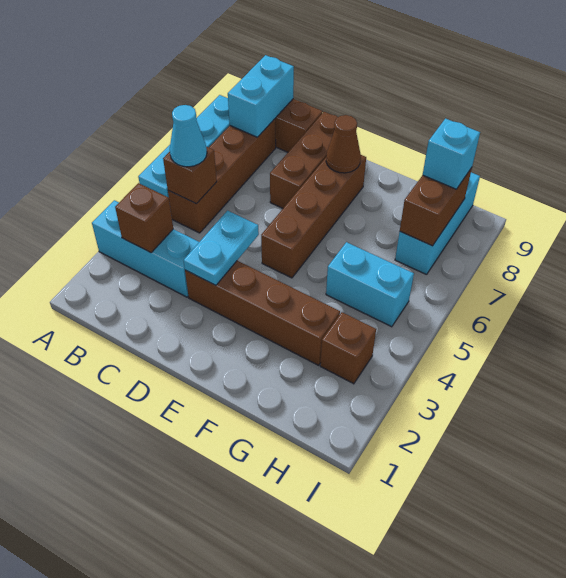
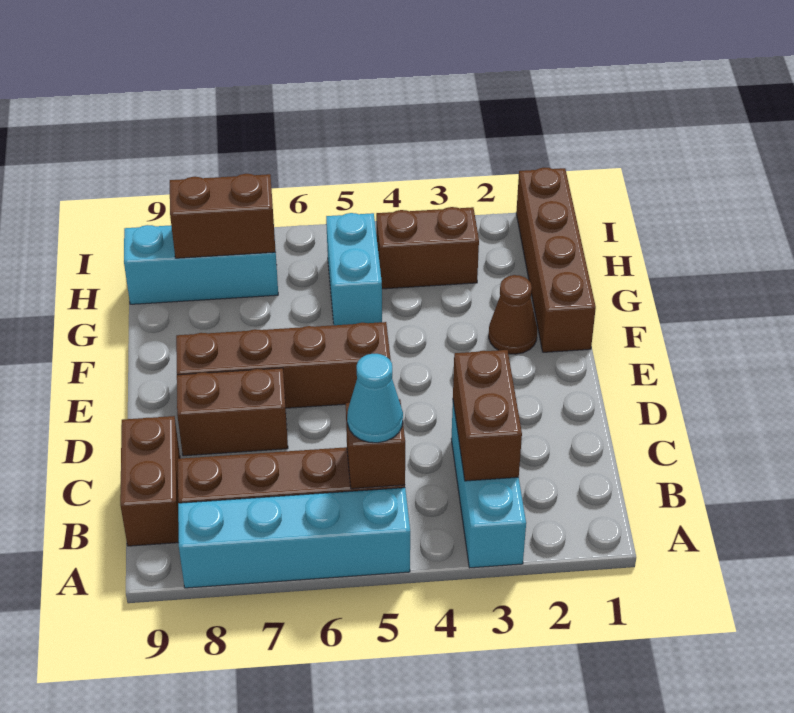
brown 1x1 brick [115,183,173,253] -> brown 1x2 brick [453,350,522,481]
cyan 1x2 brick [228,55,294,137] -> none
brown 1x4 brick [185,261,340,365] -> brown 1x4 brick moved to [516,168,596,352]
cyan 1x2 plate [184,211,259,285] -> none
brown 1x3 brick [270,112,338,208] -> brown 1x2 brick [177,368,288,456]
brown 1x1 cone [326,115,361,173] -> brown 1x1 cone moved to [489,275,537,354]
brown 1x1 brick [320,312,376,384] -> brown 1x2 brick [376,207,479,289]
cyan 1x1 brick [423,119,480,189] -> none

